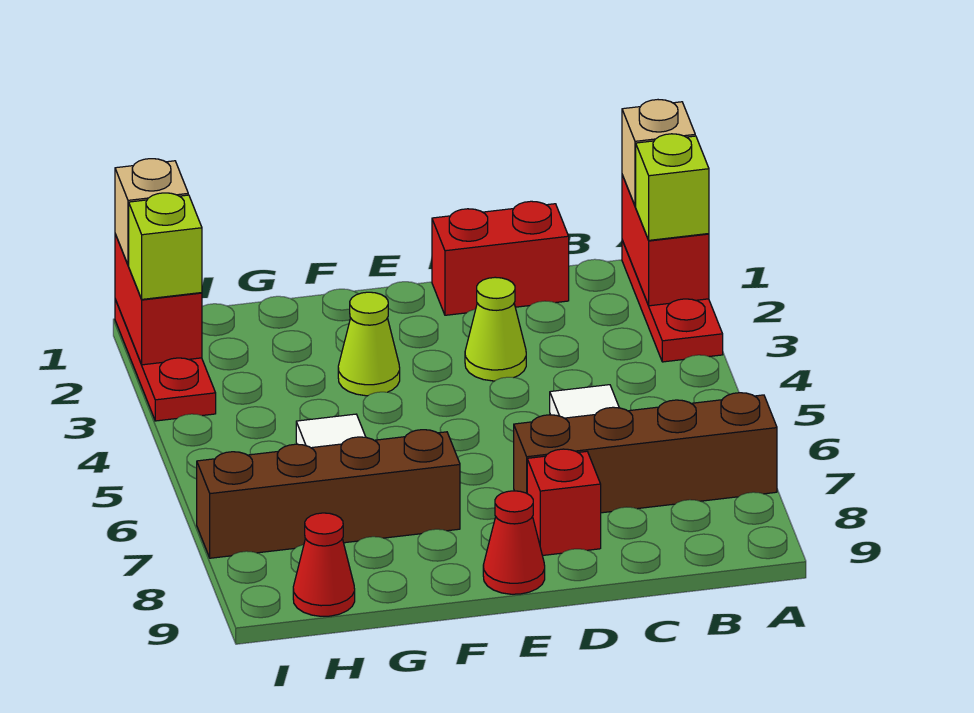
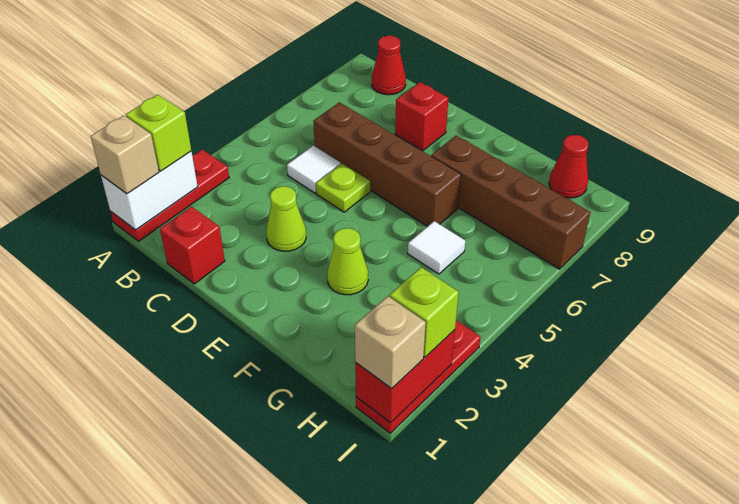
red 1x2 brick [622,175,709,306] -> white 1x2 brick [101,151,198,230]
brown 1x4 brick [514,393,777,513] -> brown 1x4 brick moved to [313,102,461,226]
red 1x2 brick [432,201,569,315] -> red 1x1 brick [160,207,225,284]
none -> lime 1x1 plate [316,164,370,212]
red 1x1 cone [483,491,545,594] -> red 1x1 cone moved to [372,36,406,95]

